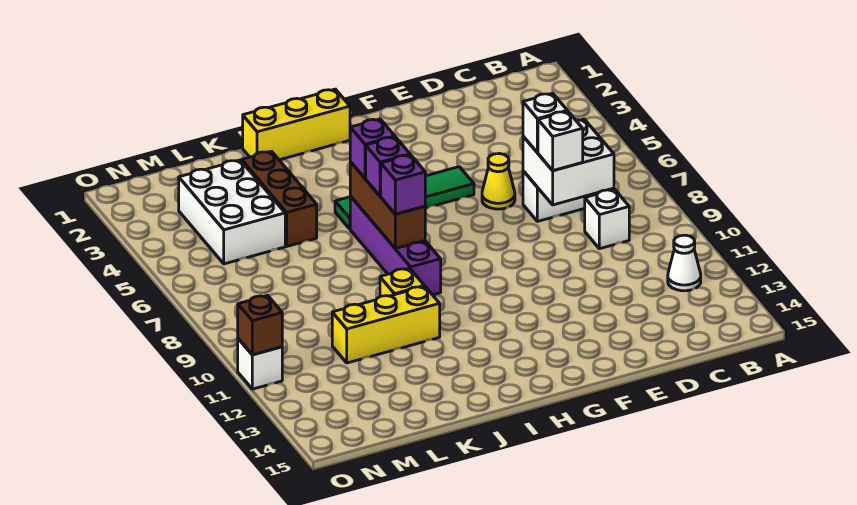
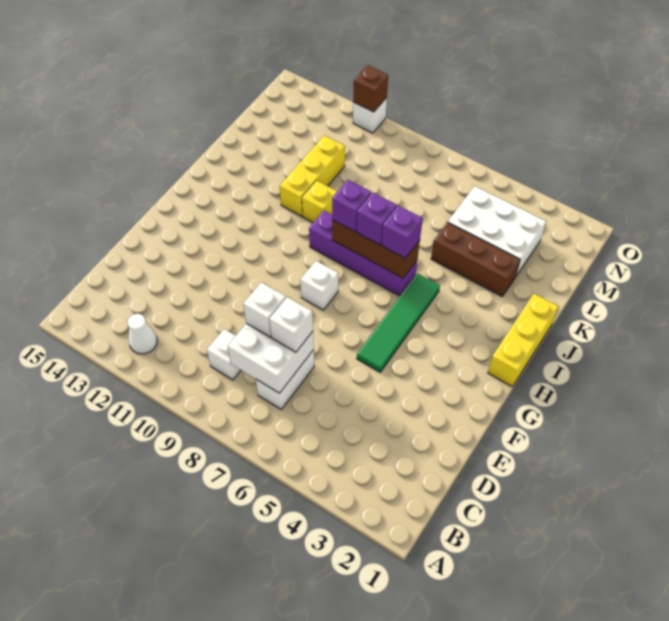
yellow 1x1 cone [482,154,515,209] -> none
none -> white 1x1 brick [300,261,338,310]

